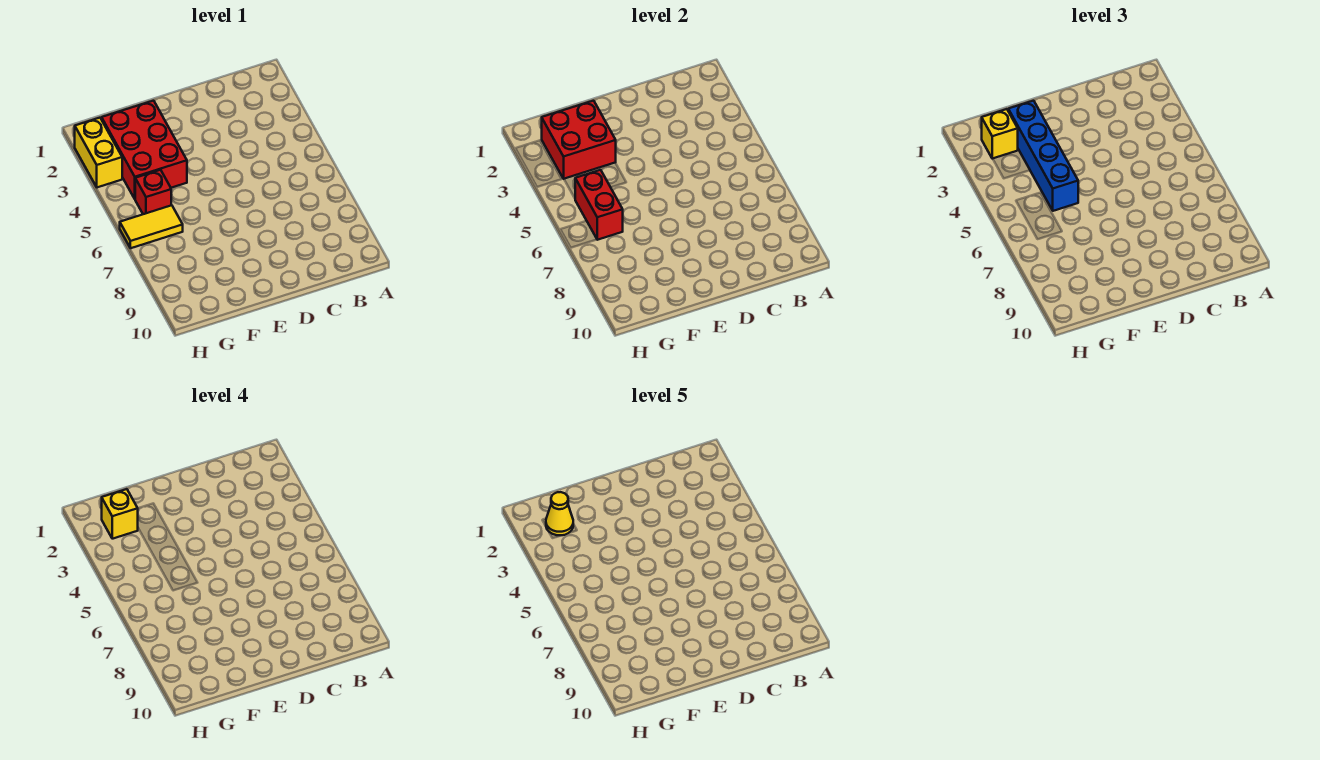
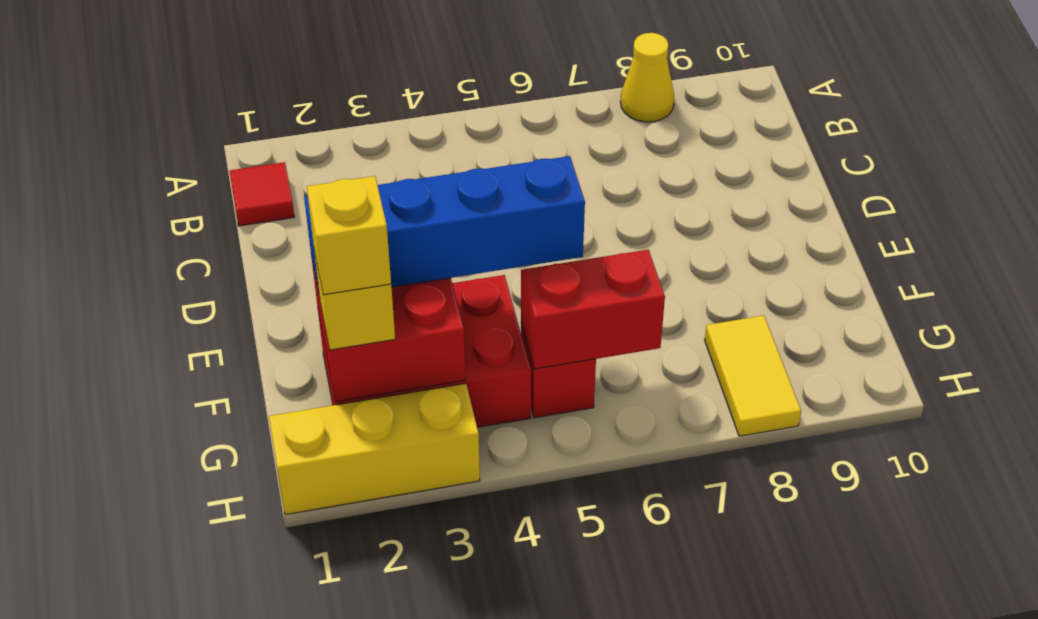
none -> red 1x1 tile [230,162,294,226]
yellow 1x1 cone [546,492,573,535] -> yellow 1x1 cone moved to [620,33,674,122]
yellow 1x2 tile [120,205,183,248] -> yellow 1x2 tile moved to [705,316,801,436]
yellow 1x2 brick [75,118,122,187] -> yellow 1x3 brick [269,383,480,515]

